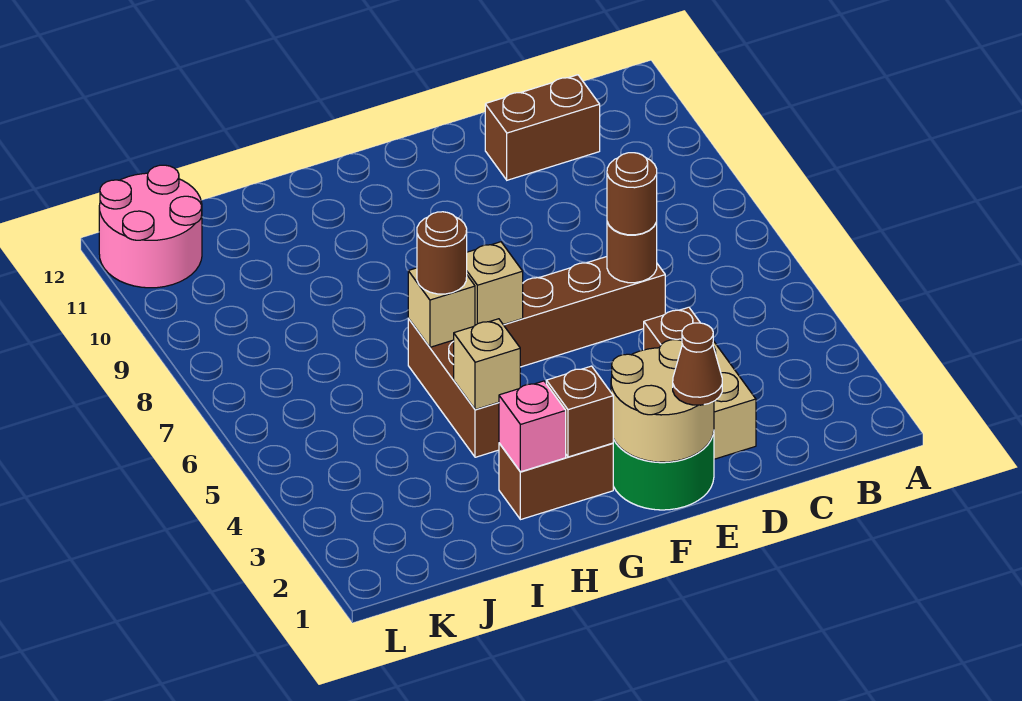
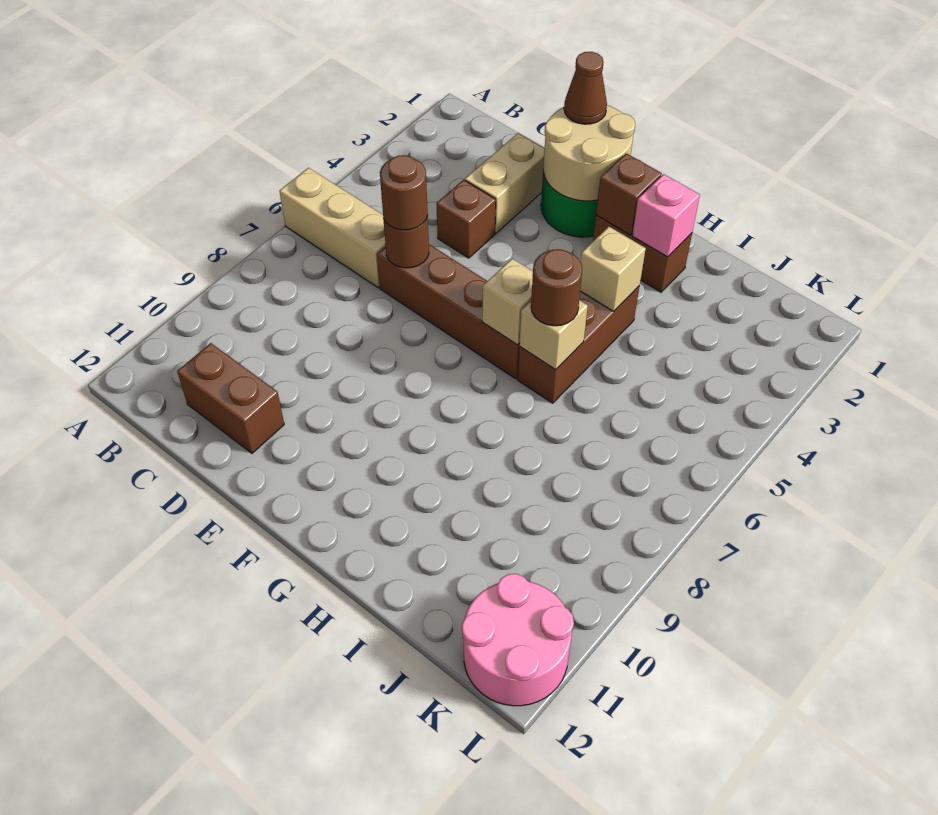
none -> tan 1x3 brick [280,168,386,288]

